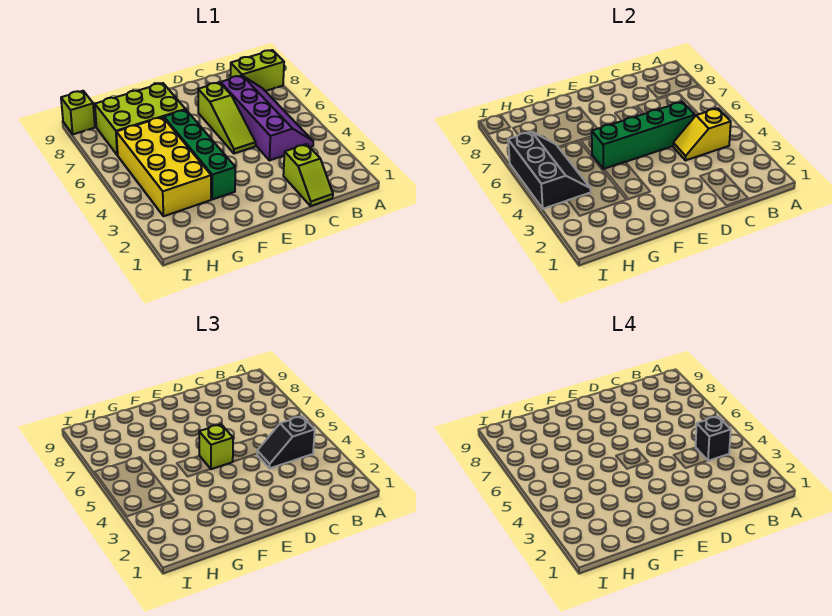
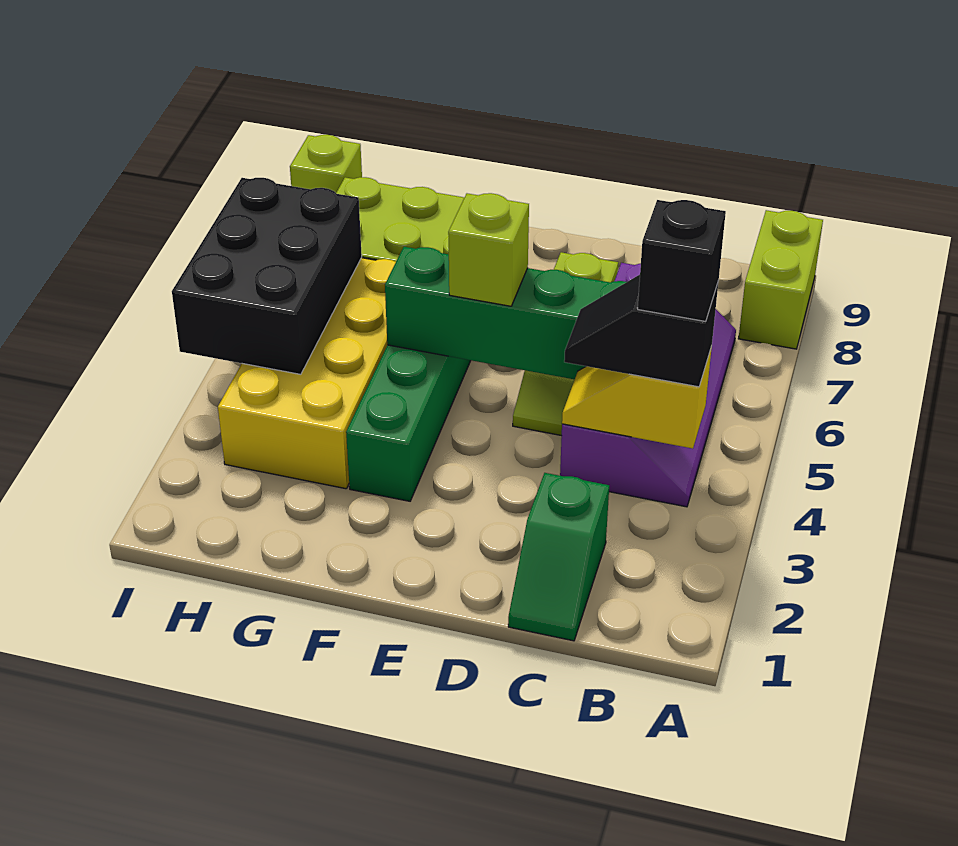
lime 1x2 brick [230,50,284,91] -> lime 1x2 brick turned to [739,210,823,349]
lime 1x2 slope [283,144,333,206] -> green 1x2 slope [508,473,609,641]
black 2x3 slope [508,132,591,209] -> black 2x3 brick [172,178,362,374]

